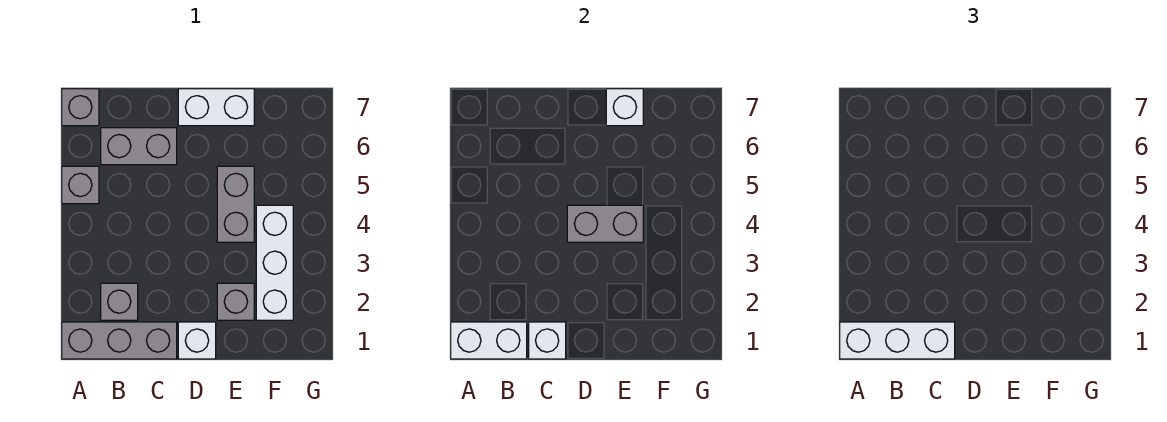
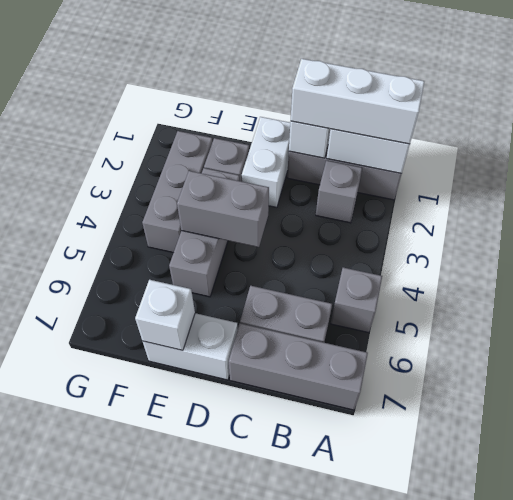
grey 1x1 brick [62,89,99,126] -> grey 1x3 brick [229,324,368,410]
white 1x1 brick [178,322,216,359] -> white 1x2 brick [242,117,290,207]
grey 1x2 brick [217,166,254,242] -> grey 1x3 brick [169,168,240,297]
white 1x3 brick [256,205,293,320] -> grey 1x3 brick [142,131,213,253]

